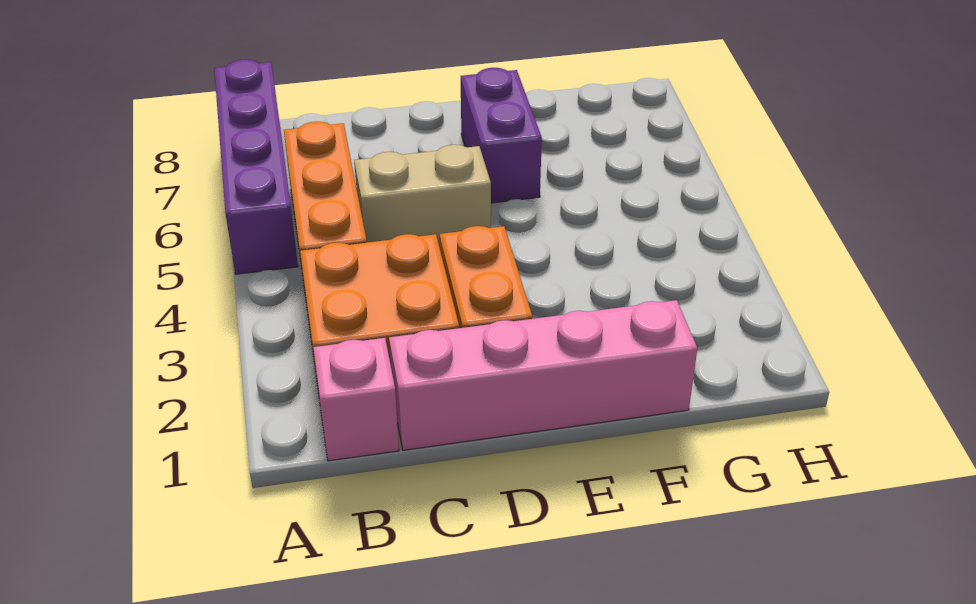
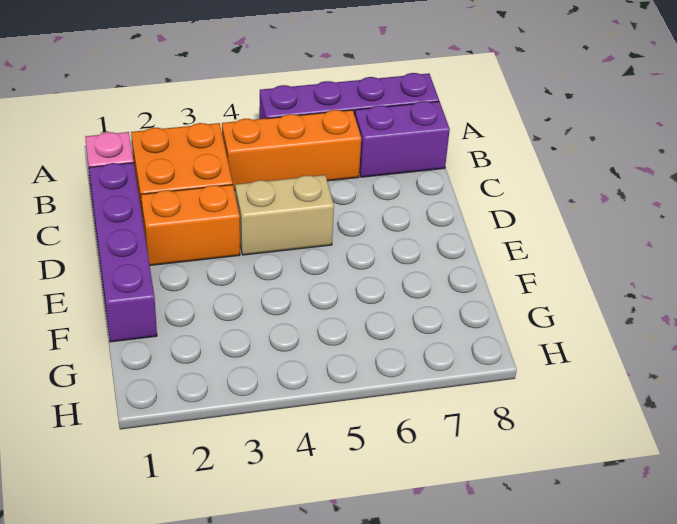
pink 1x4 brick [389,300,697,450] -> purple 1x4 brick [89,163,157,342]
tan 1x2 brick [354,145,491,248] -> tan 1x2 brick turned to [235,175,334,255]
purple 1x2 brick [461,68,542,203] -> purple 1x2 brick moved to [355,101,450,177]

